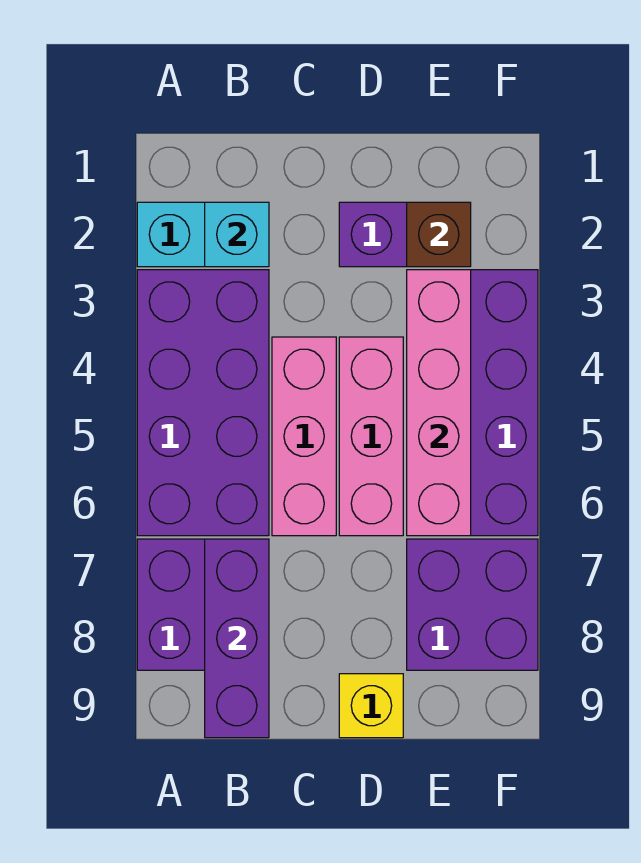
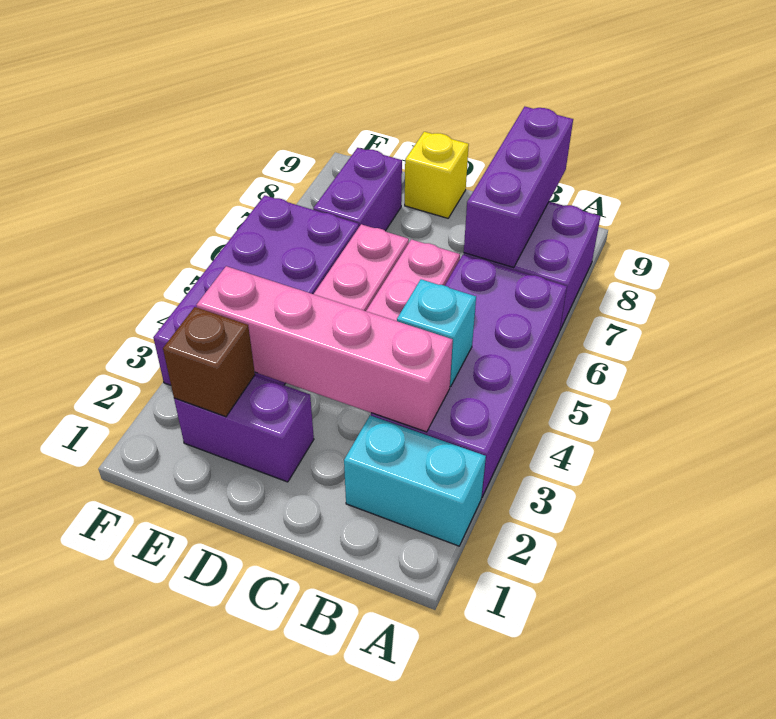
cyan 1x1 brick [205,202,269,267] -> cyan 1x1 brick moved to [397,279,476,387]
pink 1x4 brick [407,270,471,536] -> pink 1x4 brick turned to [196,266,453,432]
purple 2x2 brick [407,539,538,670] -> purple 1x2 brick [313,148,402,231]

